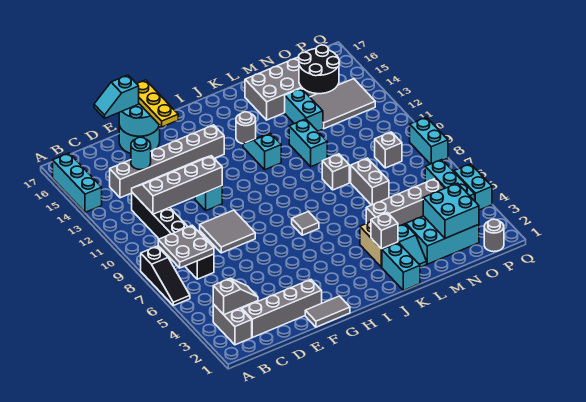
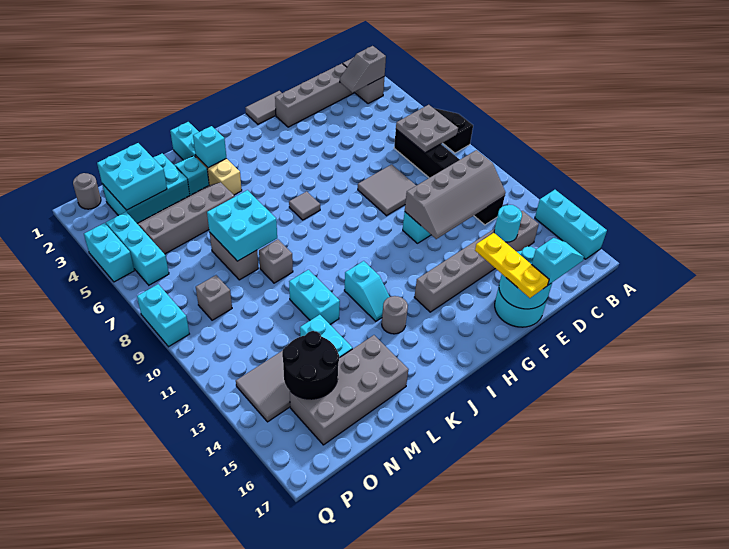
grey 1x1 brick [371,213,398,249] -> cyan 1x1 brick [193,126,226,168]
none -> cyan 2x2 brick [207,190,277,261]

